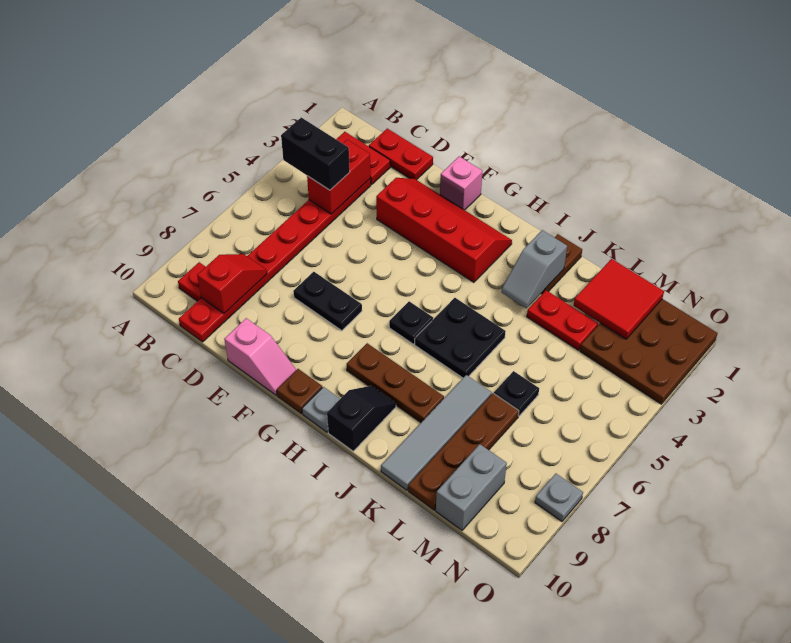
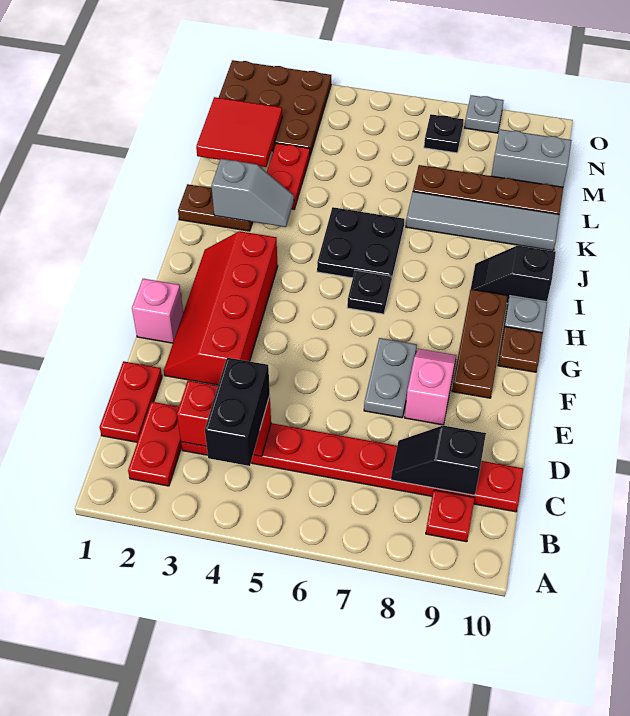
red 1x2 slope [197,254,267,313] -> black 1x2 slope [391,426,486,495]
black 1x2 plate [293,272,362,331] -> grey 1x2 plate [364,338,417,418]
pink 1x2 slope [224,318,296,395] -> pink 1x2 slope moved to [405,349,456,425]
brown 1x3 plate [347,343,444,422] -> brown 1x3 plate moved to [452,289,508,398]
black 1x1 plate [494,371,539,416] -> black 1x1 plate moved to [424,114,464,153]

